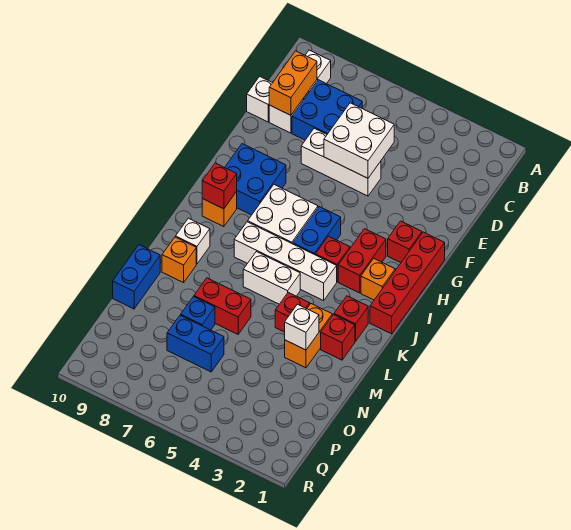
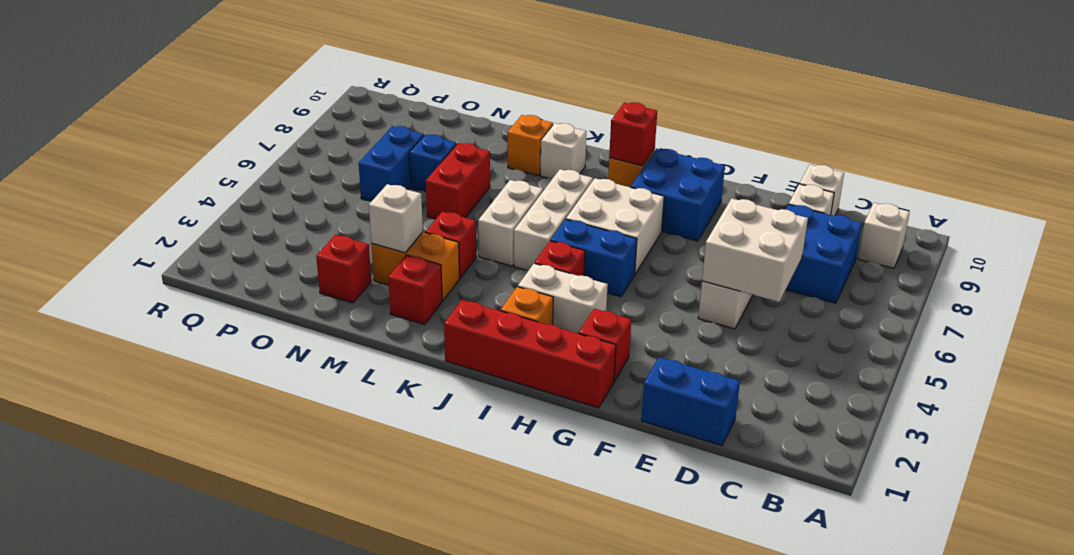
orange 1x2 brick [269,51,317,115] -> none
red 1x2 brick [338,229,386,293] -> white 1x2 brick [518,263,608,334]
white 1x4 brick [234,222,337,301] -> white 1x3 brick [514,169,593,271]
red 1x1 brick [334,296,368,341] -> red 1x1 brick moved to [316,235,371,303]
blue 1x2 brick [113,245,160,309] -> blue 1x2 brick moved to [641,357,740,446]

